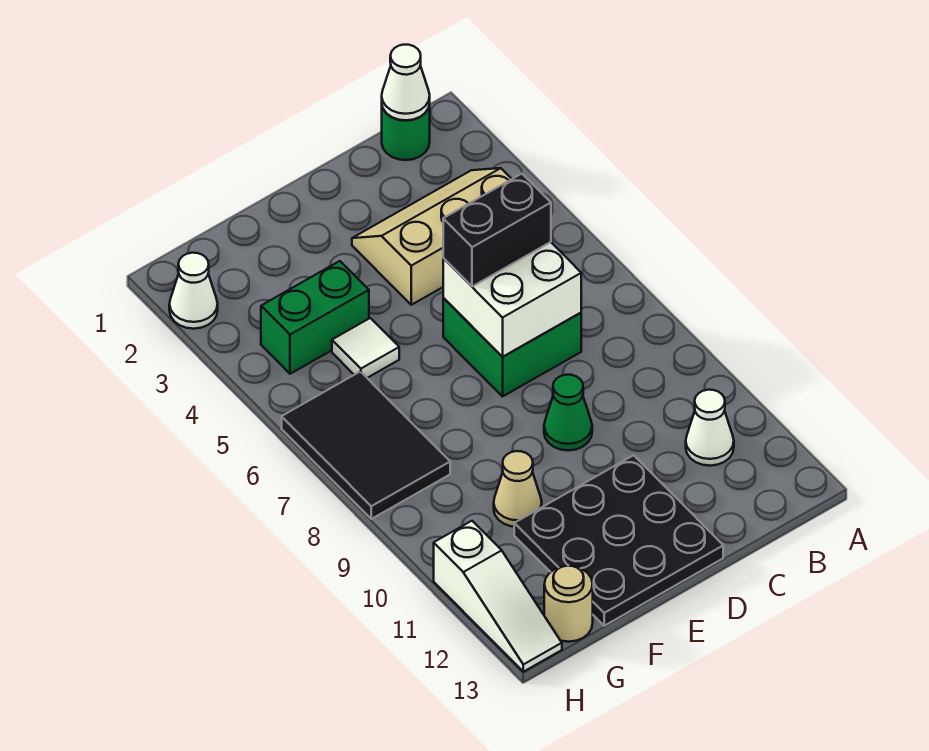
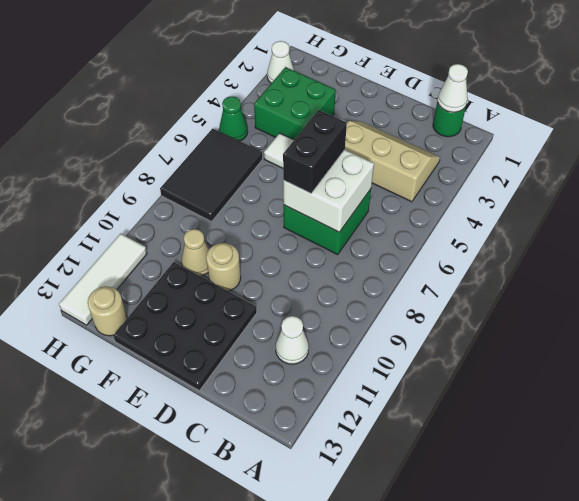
black 1x2 brick [443,174,551,286] -> black 1x2 brick turned to [283,110,347,193]
green 1x1 cone [544,375,592,451] -> green 1x1 cone moved to [219,96,248,141]
none -> tan 1x1 round brick [206,243,241,291]
green 1x2 brick [261,261,369,374] -> green 2x2 brick [254,67,336,140]
white 1x3 slope [434,521,562,672] -> white 1x3 tile [59,234,147,325]

